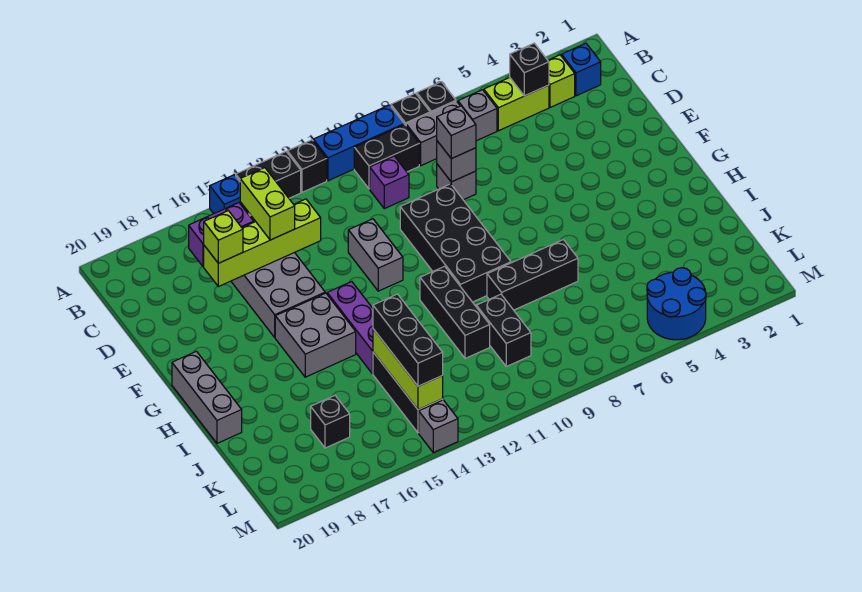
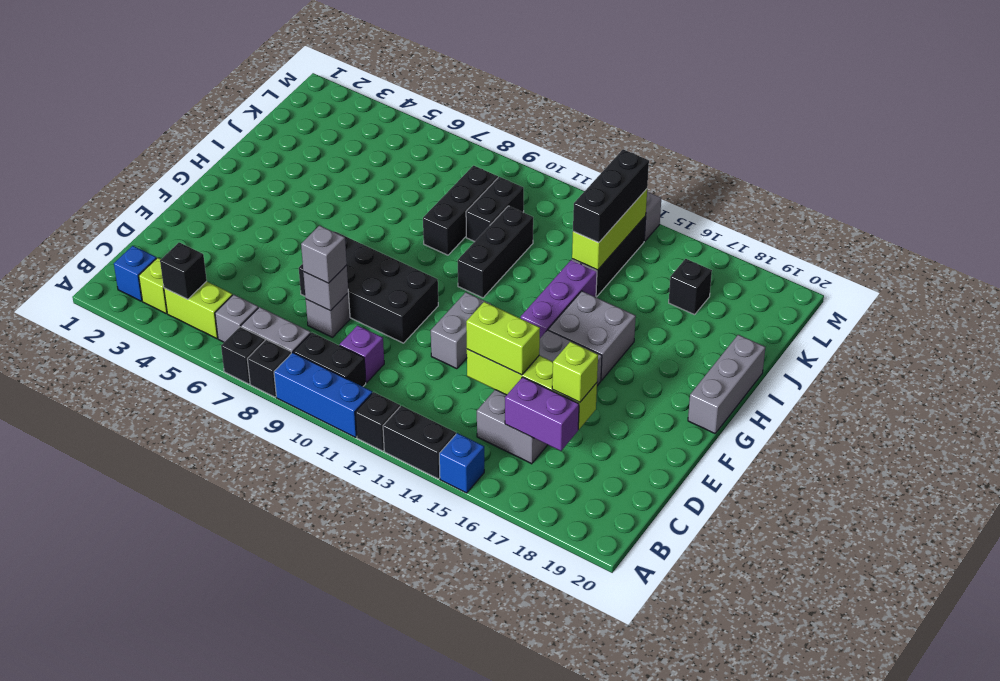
lime 1x2 brick [240,168,295,240] -> lime 1x2 brick turned to [466,302,540,375]
black 2x4 brick [400,184,511,302] -> black 2x4 brick turned to [299,232,438,343]
black 1x3 brick [487,240,578,310] -> black 1x3 brick turned to [423,166,498,255]
blue 2x2 round brick [647,268,706,340] -> none

